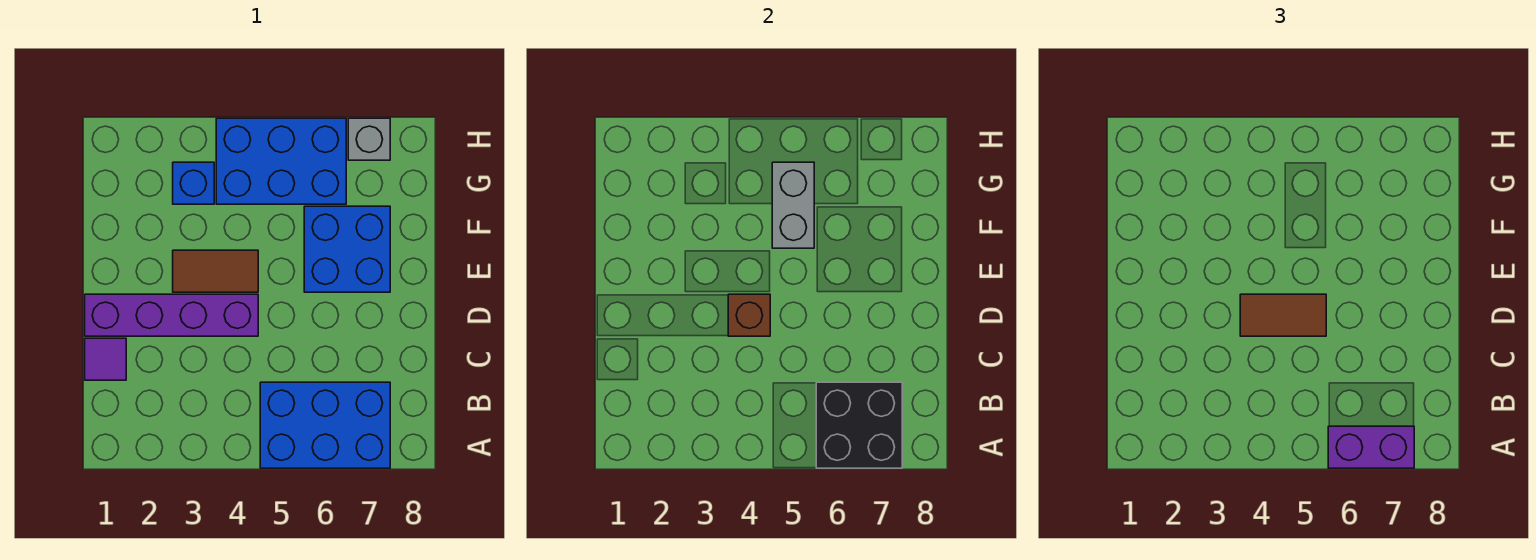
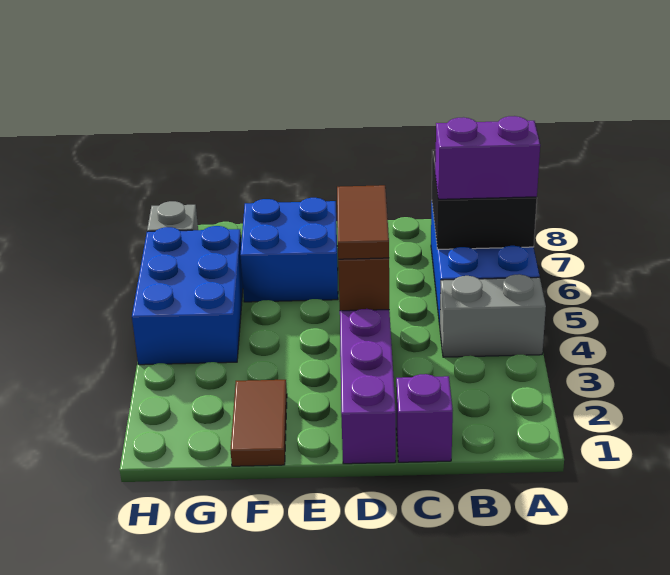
purple 1x2 brick [1328,426,1414,468] -> purple 1x2 brick turned to [435,116,540,199]
purple 1x1 tile [85,338,126,380] -> purple 1x1 brick [396,374,453,462]
brown 1x2 tile [173,250,258,292] -> brown 1x2 tile moved to [231,380,287,466]
grey 1x2 brick [772,162,814,248] -> grey 1x2 brick moved to [440,274,546,357]
blue 1x1 brick [173,162,214,204] -> none

